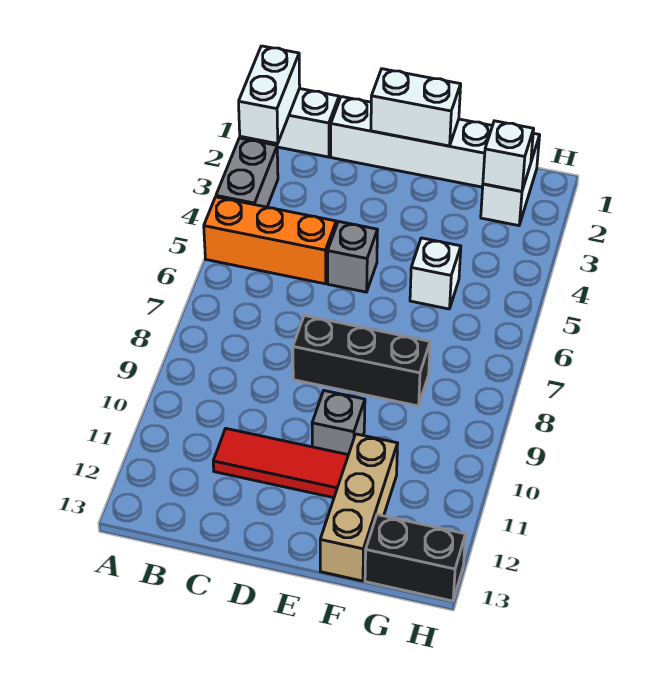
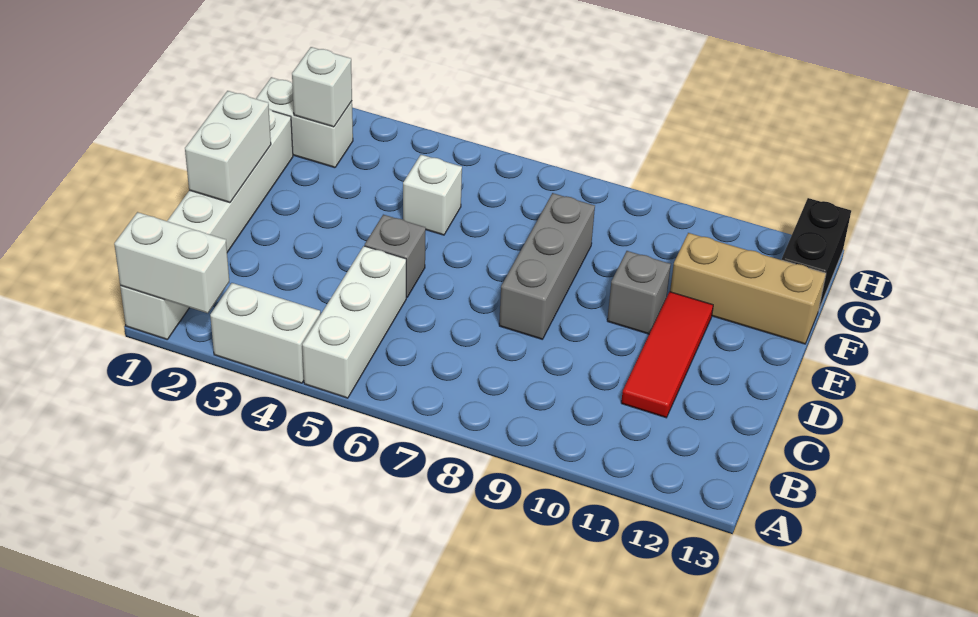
grey 1x2 brick [216,138,278,207] -> white 1x2 brick [210,283,321,383]
orange 1x3 brick [204,197,336,284] -> white 1x3 brick [302,246,406,398]
black 1x3 brick [293,316,430,406] -> grey 1x3 brick [499,193,595,339]

